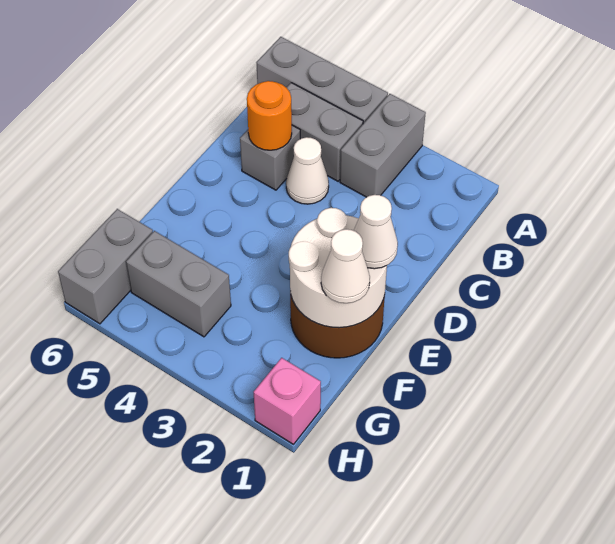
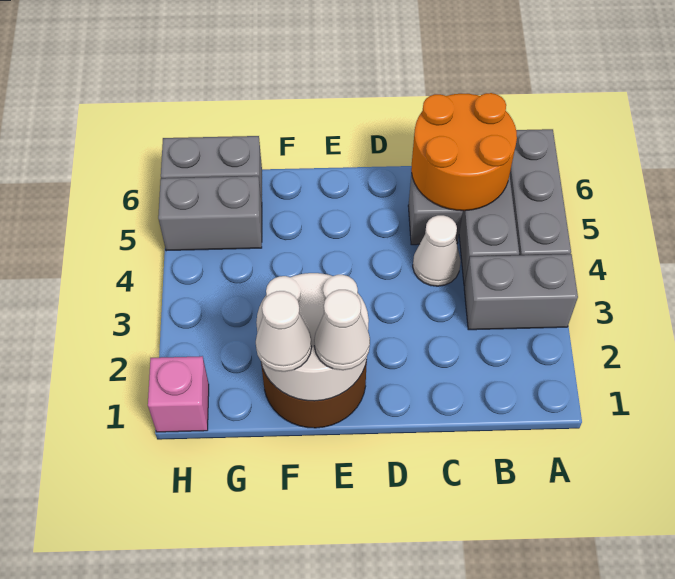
orange 1x1 round brick [247,81,292,150] -> orange 2x2 round brick [411,93,517,211]
grey 1x2 brick [126,231,231,337] -> grey 1x2 brick turned to [158,176,262,251]

